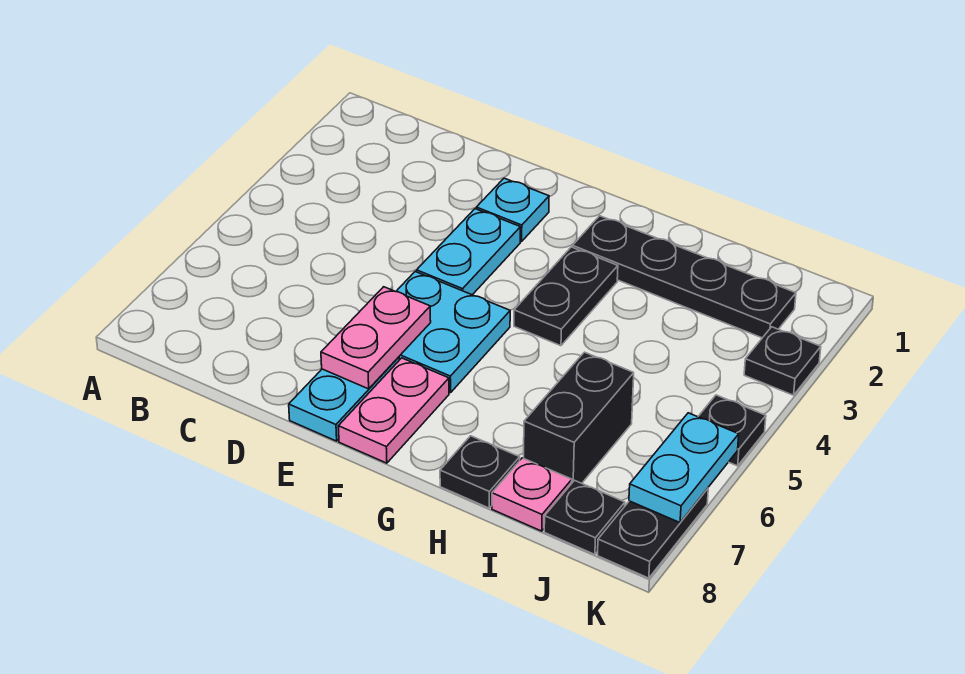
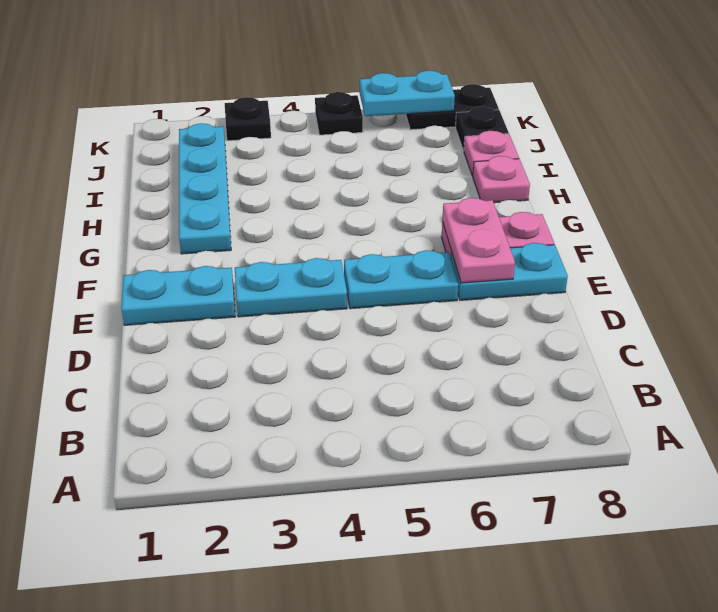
cyan 1x1 plate [476,178,549,241] -> cyan 1x2 plate [121,266,235,325]
cyan 2x2 plate [396,272,510,393] -> cyan 1x2 plate [344,250,458,309]
pink 1x2 plate [321,287,431,389] -> pink 1x2 plate turned to [442,198,515,283]
black 1x4 plate [573,216,796,338] -> cyan 1x4 plate [179,123,231,254]
black 1x2 plate [514,247,618,346] -> none
black 1x1 plate [440,436,520,508] -> pink 1x1 plate [473,156,530,203]
black 1x2 brick [524,352,634,483] -> none

